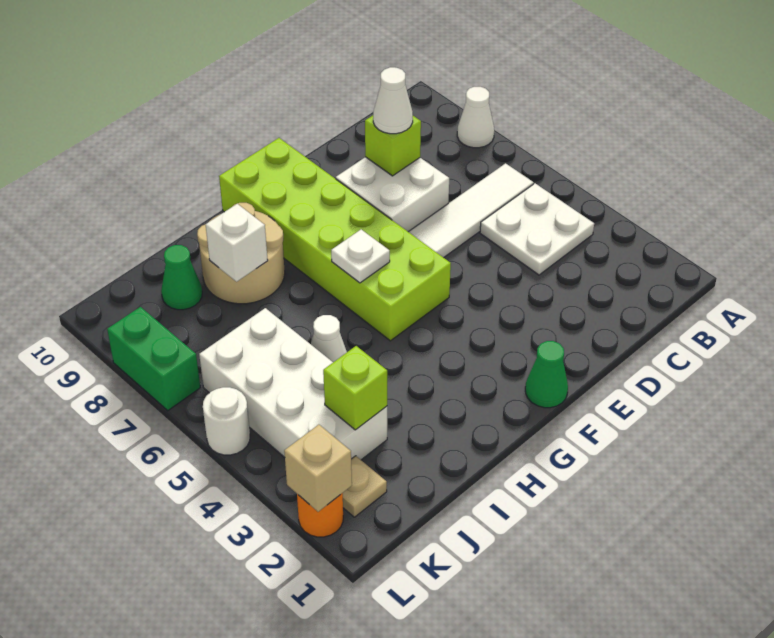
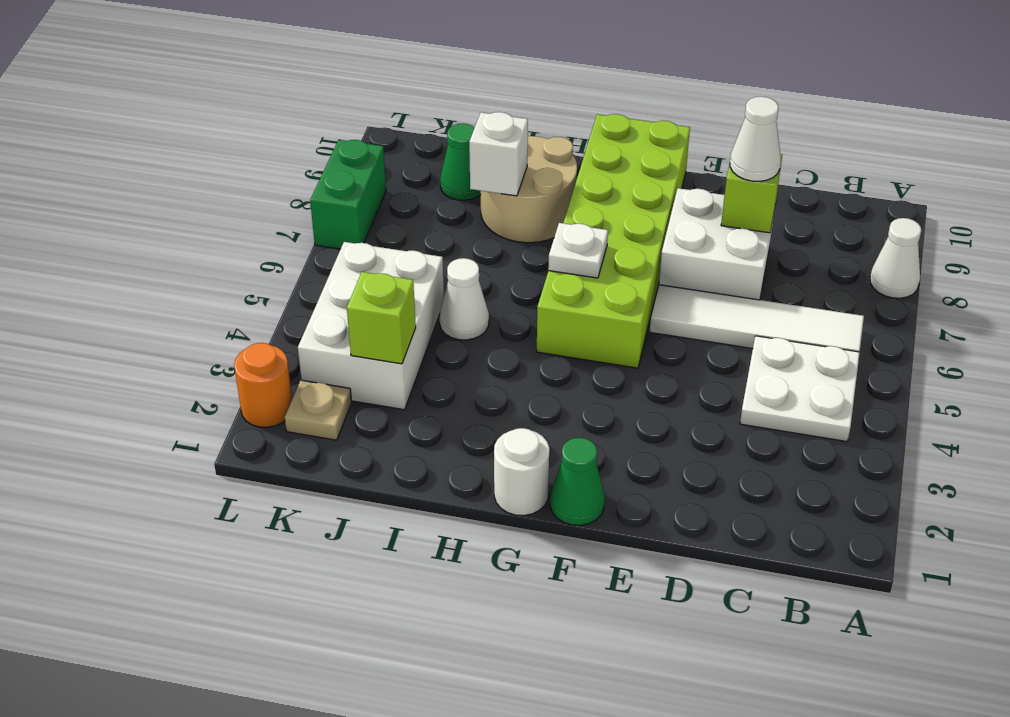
white 2x4 brick [199,308,387,460] -> white 2x3 brick [298,242,444,410]
tan 1x1 brick [284,425,352,512] -> none
white 1x1 round brick [203,387,250,455] -> white 1x1 round brick moved to [494,428,549,516]

